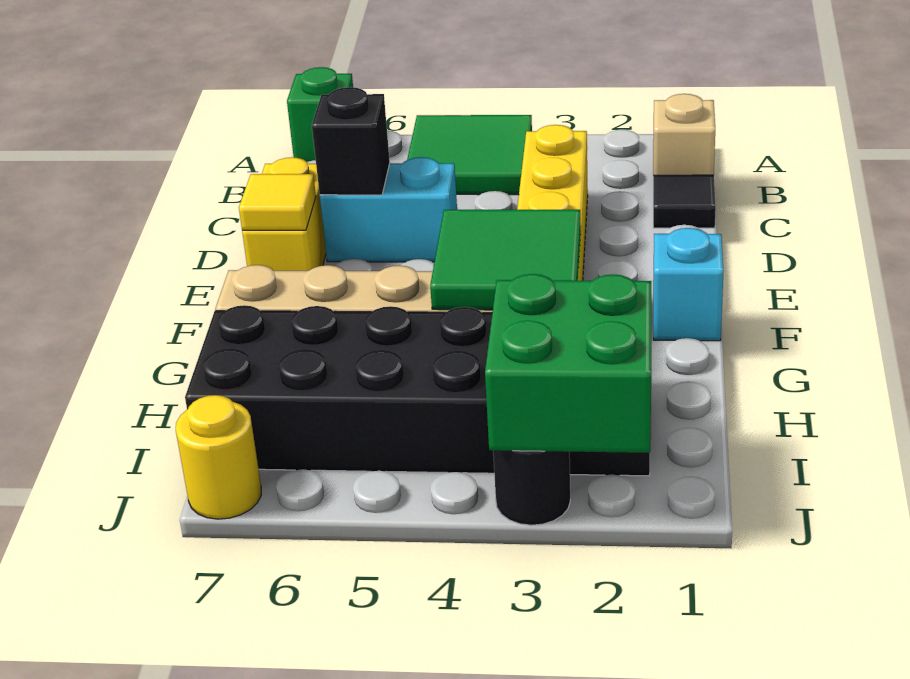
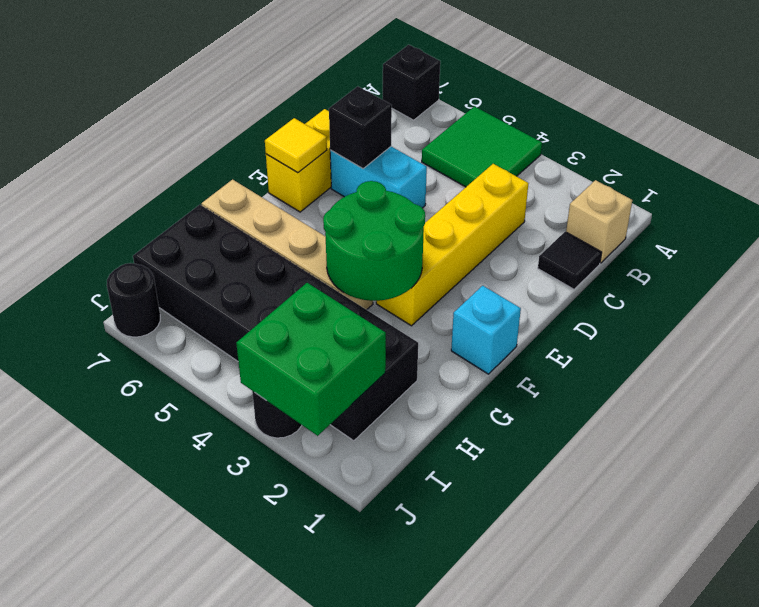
green 1x1 brick [287,67,353,162] -> black 1x1 brick [383,45,440,120]
green 2x2 tile [430,210,581,310] -> green 2x2 round brick [323,181,425,301]
yellow 1x1 round brick [176,395,261,519] -> black 1x1 round brick [107,263,160,337]

